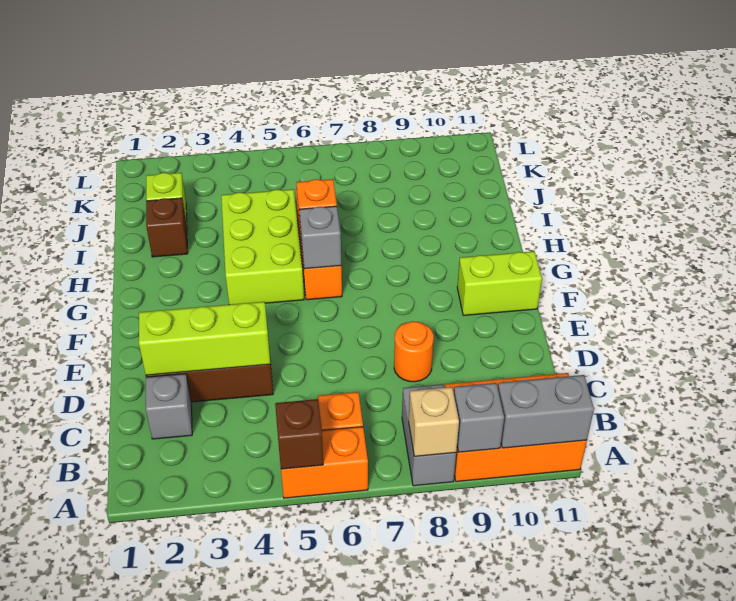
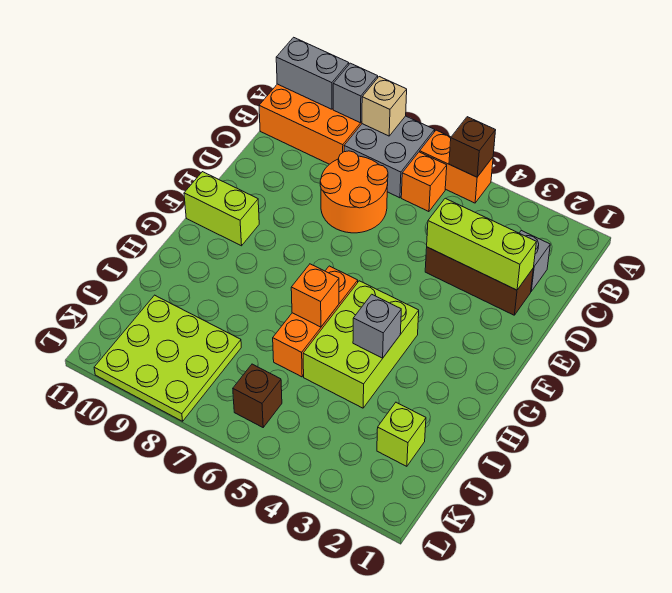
grey 1x2 brick [402,384,456,486] -> grey 2x2 brick [344,116,435,198]
orange 1x1 round brick [394,321,434,382] -> orange 2x2 round brick [320,151,388,233]
grey 1x1 brick [299,206,341,269] -> grey 1x1 brick moved to [353,294,401,358]
brown 1x1 brick [146,198,188,257] -> brown 1x1 brick moved to [233,364,282,427]
none -> lime 3x3 plate [94,295,241,421]

